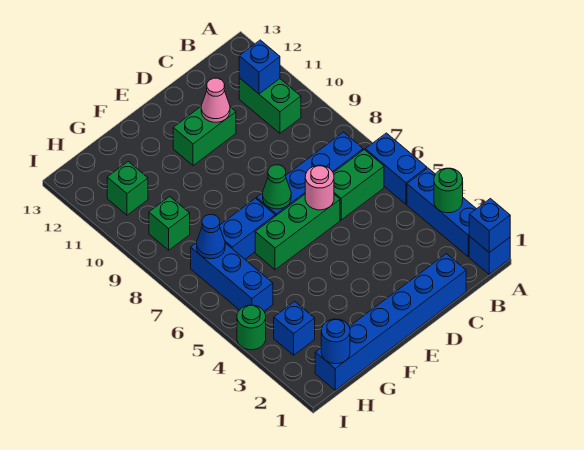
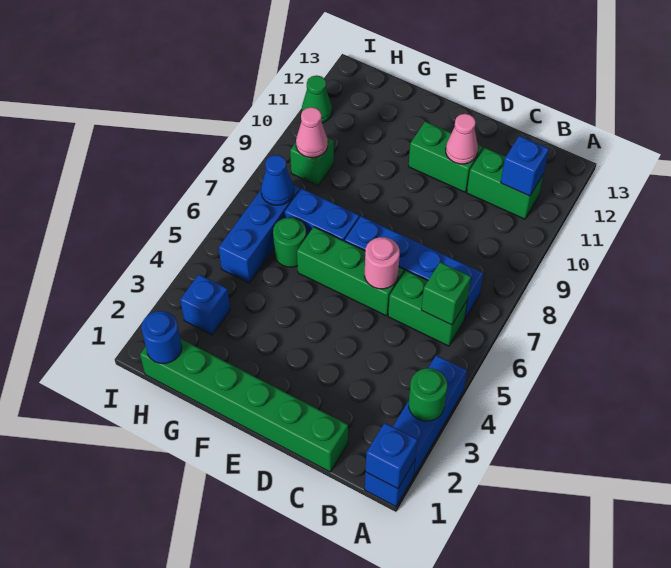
blue 1x2 brick [365,133,427,204] -> none
green 1x2 brick [239,78,301,133] -> green 1x2 brick turned to [467,148,543,219]
blue 1x6 brick [315,254,466,390] -> green 1x6 brick [140,339,348,472]
green 1x1 cone [263,165,291,209] -> green 1x1 cone moved to [302,75,332,123]
none -> pink 1x1 cone [296,107,328,158]
green 1x1 brick [107,162,148,215] -> green 1x1 brick moved to [421,262,471,325]
green 1x1 round brick [237,305,266,350] -> green 1x1 round brick moved to [273,218,306,267]

